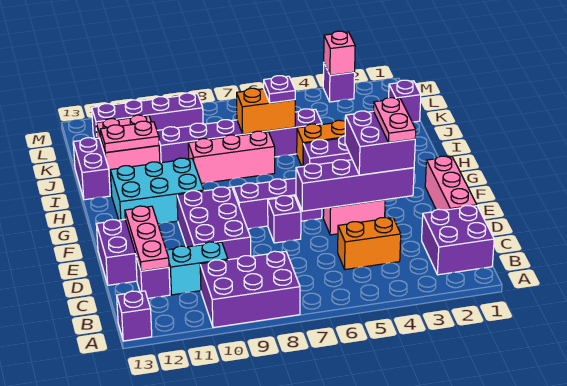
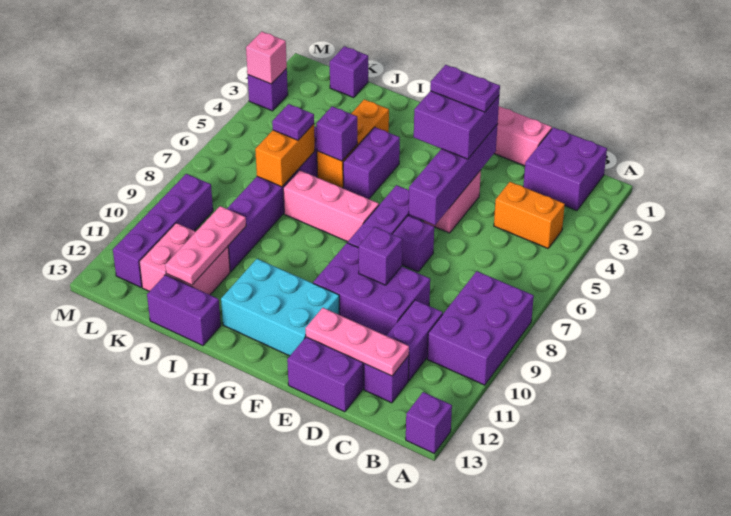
orange 1x2 brick [338,218,401,270] -> orange 1x2 brick turned to [494,182,565,248]
cyan 1x2 brick [166,242,228,295] -> purple 1x2 brick [387,300,443,381]
pink 1x2 plate [374,98,416,143] -> purple 1x2 plate [430,65,500,112]
none -> purple 1x1 brick [359,227,402,285]
cyan 2x3 brick [110,158,204,224] -> cyan 2x3 brick turned to [221,259,339,356]
none -> purple 1x1 brick [316,106,357,161]
pink 1x3 brick [188,131,275,184] -> pink 1x3 brick turned to [283,170,379,242]
pink 1x2 plate [100,121,159,153] -> pink 1x3 plate [165,206,246,285]

